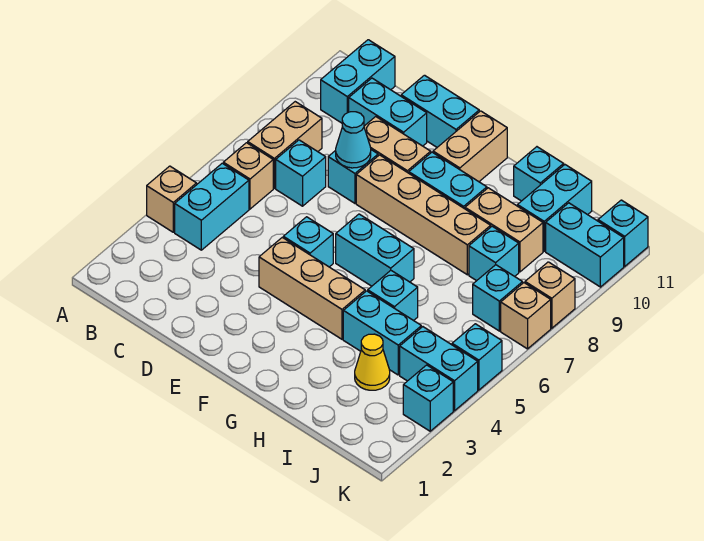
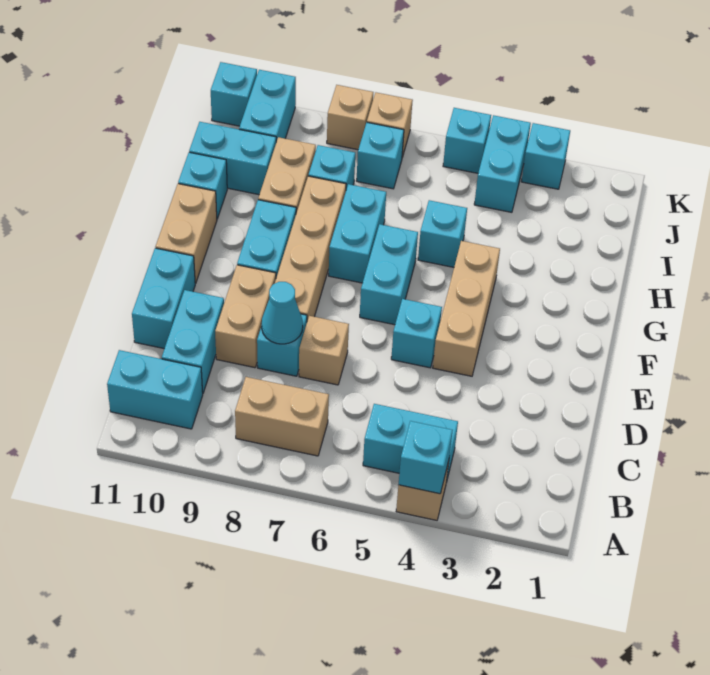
tan 1x1 brick [223,143,273,209] -> tan 1x1 brick moved to [299,316,349,385]
cyan 1x1 brick [276,140,326,206] -> cyan 1x1 brick moved to [399,421,453,494]
tan 1x2 brick [433,111,507,182] -> tan 1x2 brick turned to [156,184,217,283]
cyan 1x2 brick [343,291,421,375] -> cyan 1x2 brick moved to [329,184,386,283]
yellow 1x1 cone [355,334,390,390] -> none

